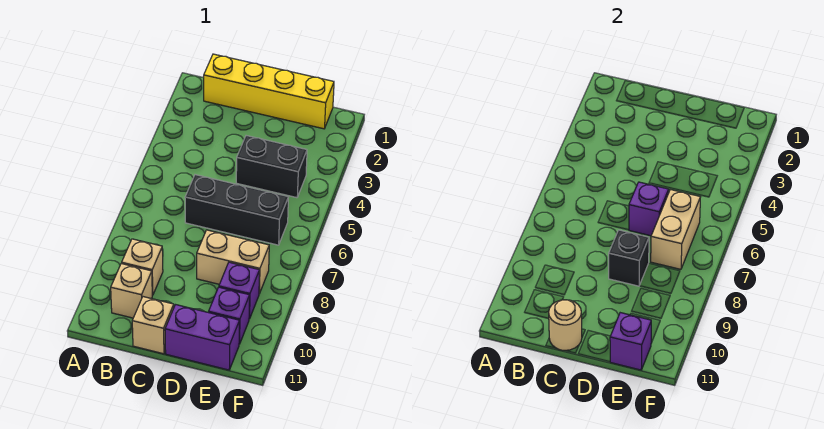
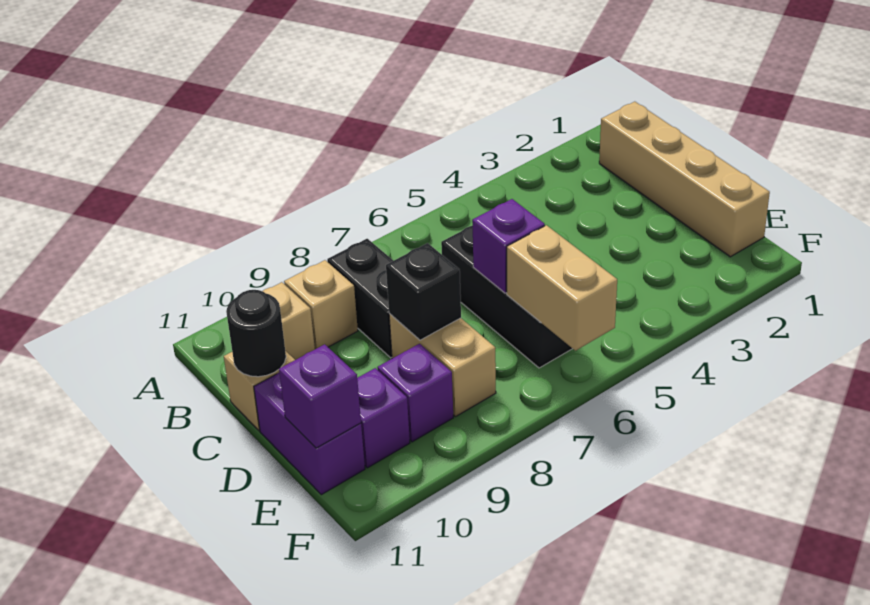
yellow 1x4 brick [204,54,334,129] -> tan 1x4 brick [599,102,770,257]
tan 1x1 round brick [548,300,582,350] -> black 1x1 round brick [226,290,286,377]
black 1x2 brick [236,136,307,198] -> black 1x2 brick moved to [327,239,393,358]
tan 1x2 brick [651,190,700,269] -> tan 1x2 brick turned to [507,225,617,351]

